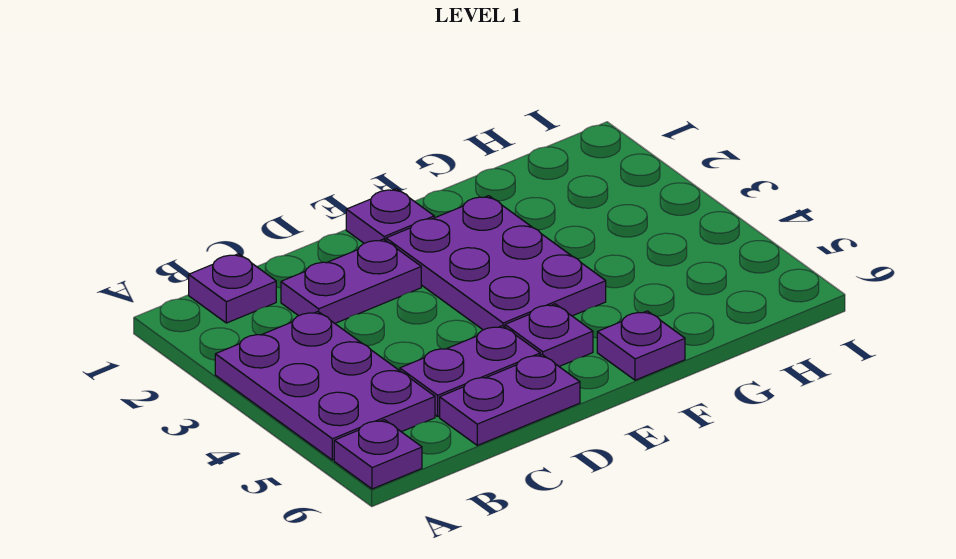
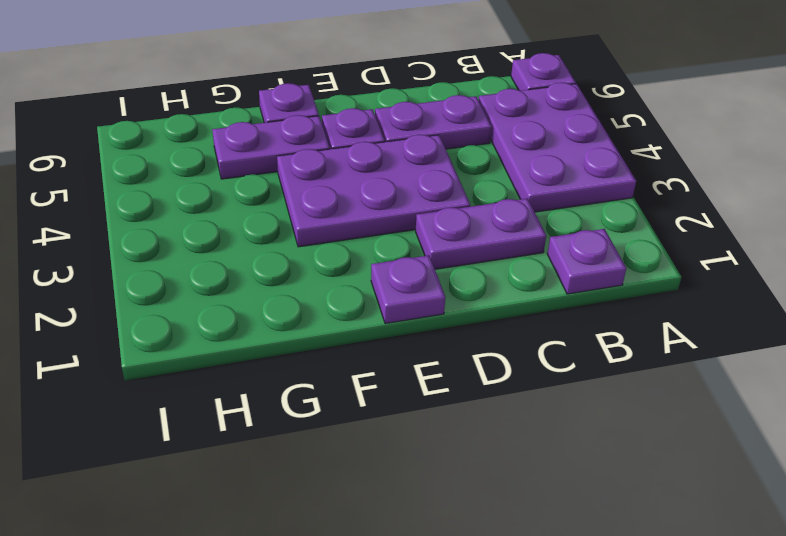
purple 1x2 plate [440,354,580,445] -> purple 1x2 plate moved to [212,115,330,179]
purple 2x3 plate [386,196,606,330] -> purple 2x3 plate turned to [277,135,470,247]

